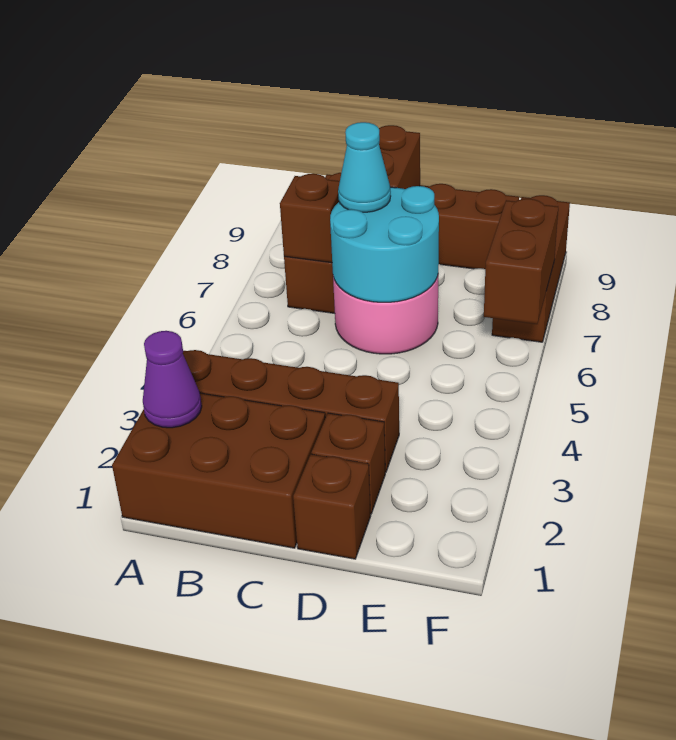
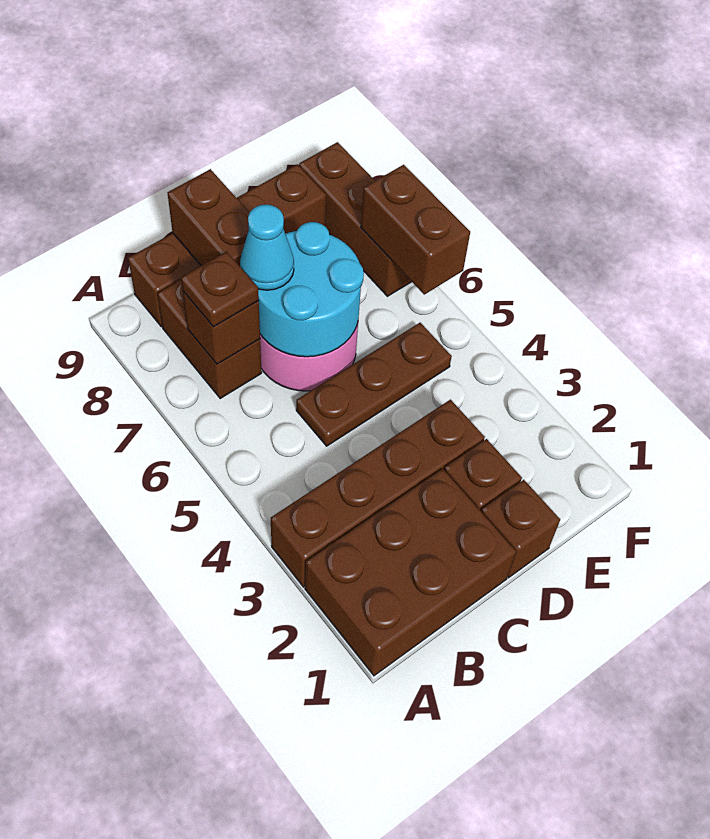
purple 1x1 cone [143,331,202,428] -> none
none -> brown 1x1 plate [181,252,259,327]
none -> brown 1x3 plate [296,323,452,446]

